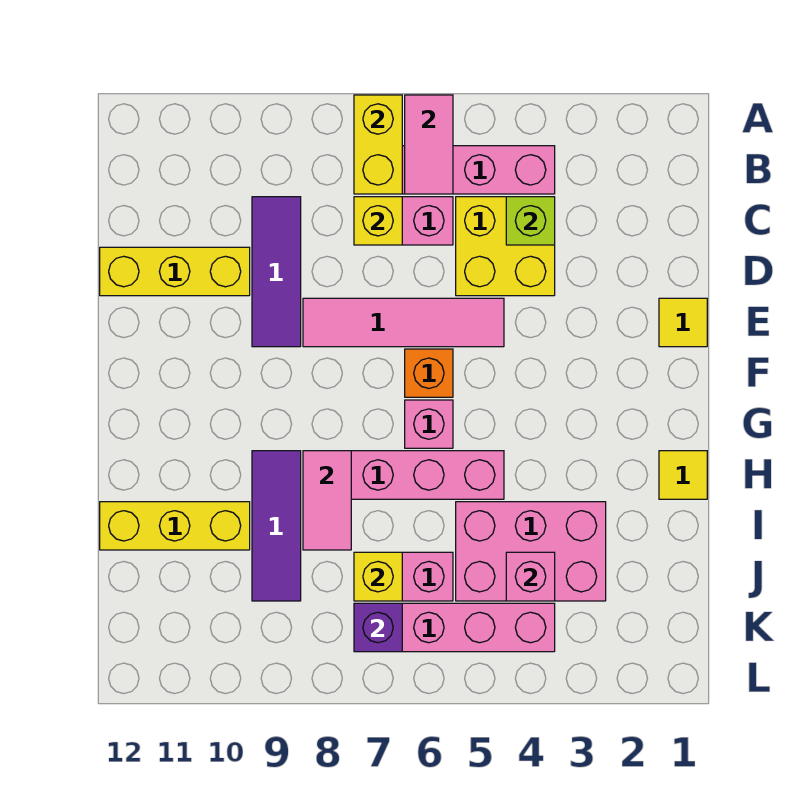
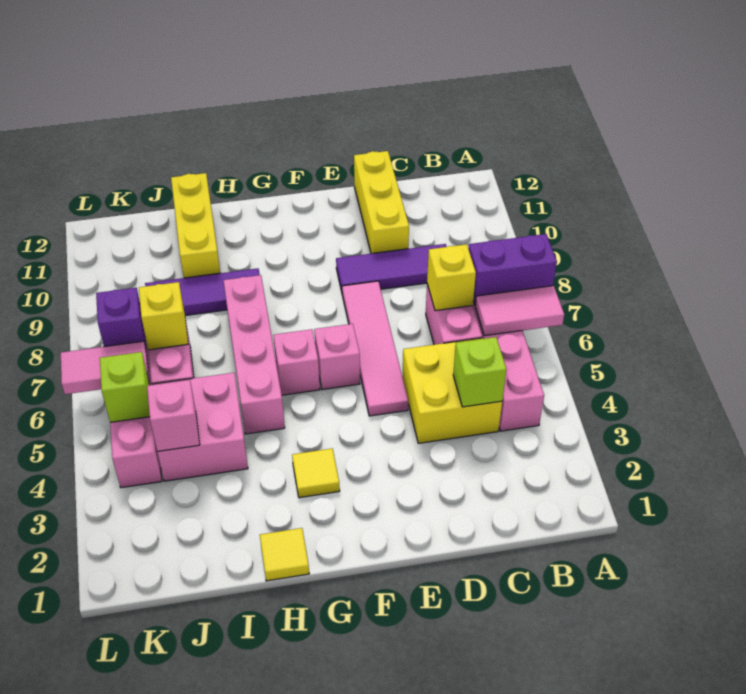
yellow 1x2 brick [354,95,402,194] -> purple 1x2 brick [468,234,557,304]
yellow 1x1 tile [659,298,707,347] -> yellow 1x1 tile moved to [292,449,340,498]
orange 1x1 brick [405,349,453,397] -> pink 1x1 brick [314,324,360,390]
pink 1x2 tile [303,451,351,550] -> pink 1x2 tile moved to [61,341,149,394]
pink 2x3 brick [456,502,606,601] -> pink 2x2 brick [151,373,248,481]
none -> lime 1x1 brick [100,352,150,422]

